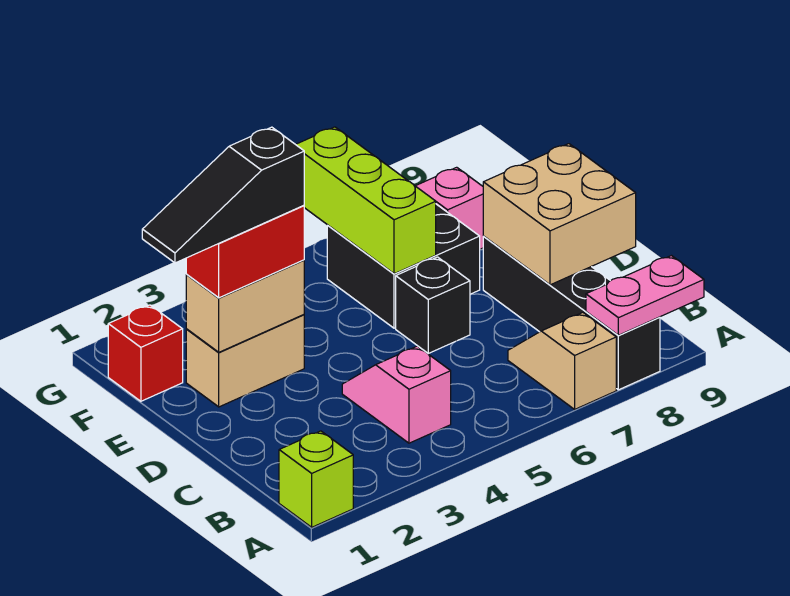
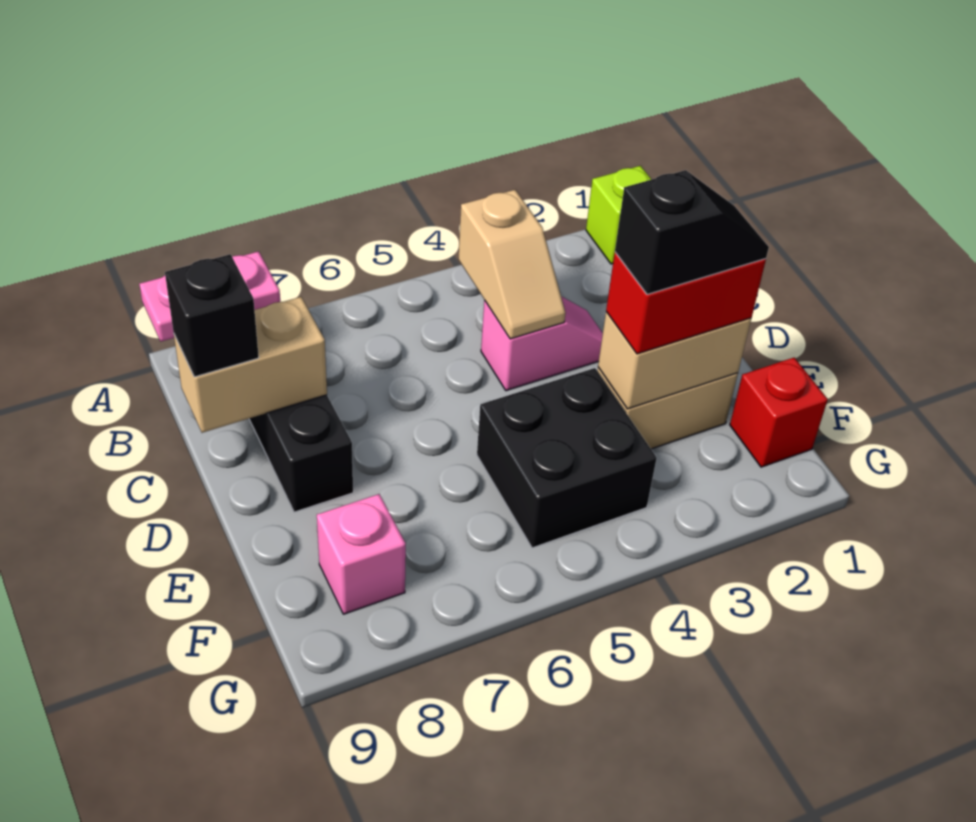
tan 1x2 slope [508,313,616,409] -> tan 1x2 slope moved to [458,190,565,339]
pink 1x2 slope [342,346,451,443] -> pink 1x2 slope turned to [481,297,603,391]
tan 2x2 brick [483,144,636,285] -> tan 1x2 brick [174,297,327,433]
black 1x1 brick [396,257,470,354] -> black 1x1 brick moved to [165,254,259,377]
black 1x3 slope [142,127,304,263] -> black 1x2 slope [615,170,769,294]
black 2x2 brick [327,204,480,328] -> black 2x2 brick moved to [477,368,657,548]
lime 1x3 brick [296,127,436,274] -> none

